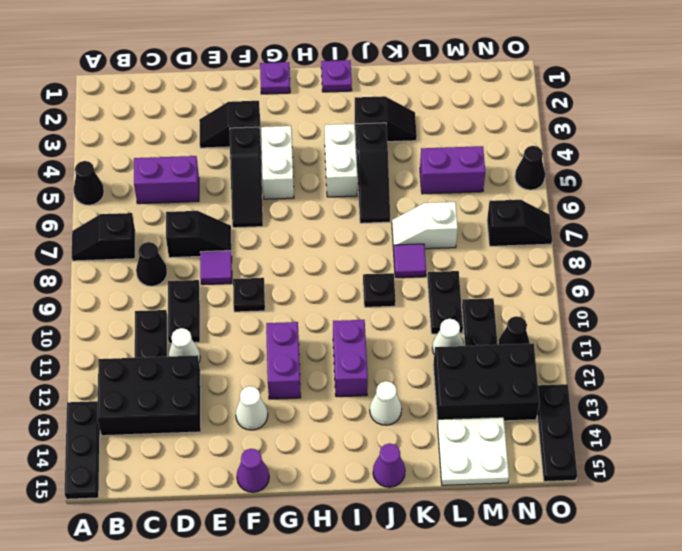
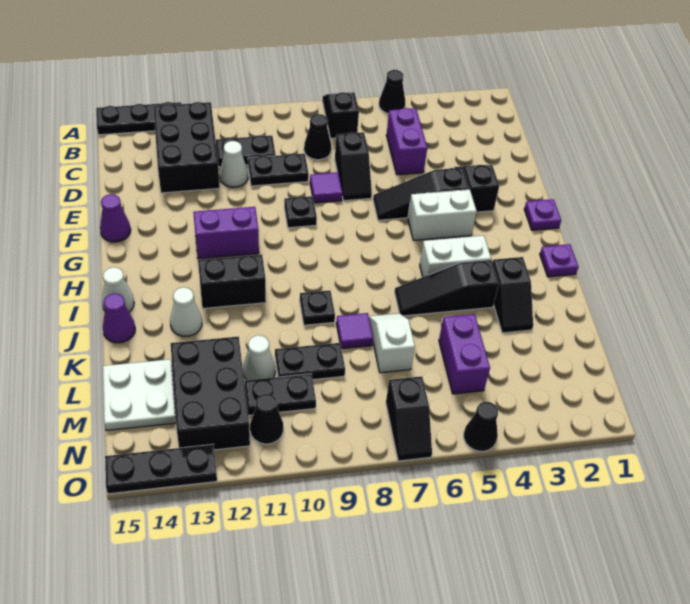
white 1x1 cone [236,386,268,430] -> white 1x1 cone moved to [102,267,134,312]
purple 1x2 brick [333,320,368,397] -> black 1x2 brick [198,255,266,309]

